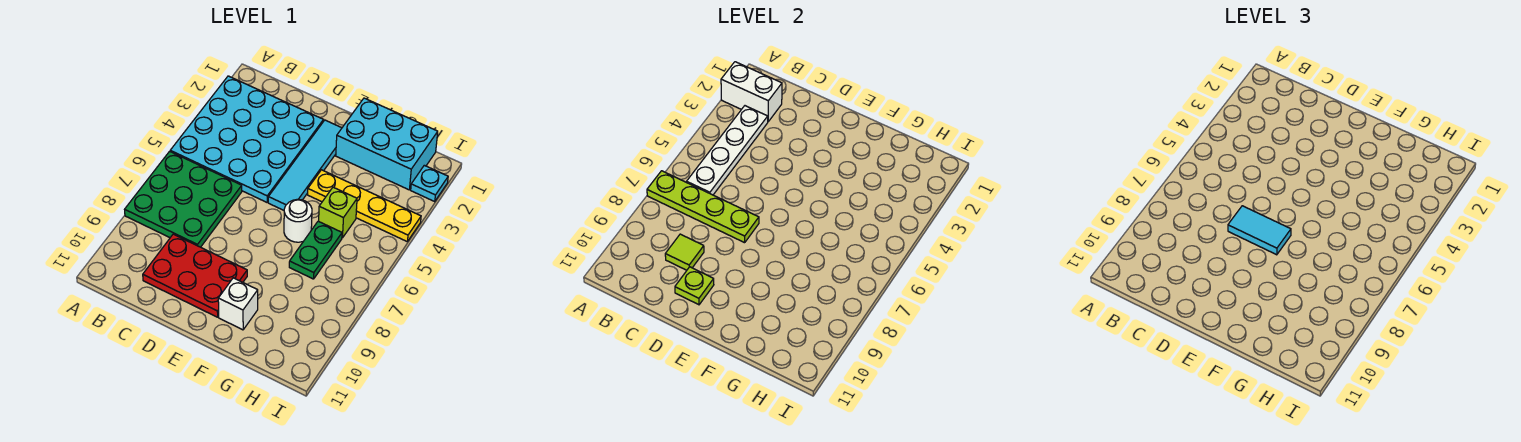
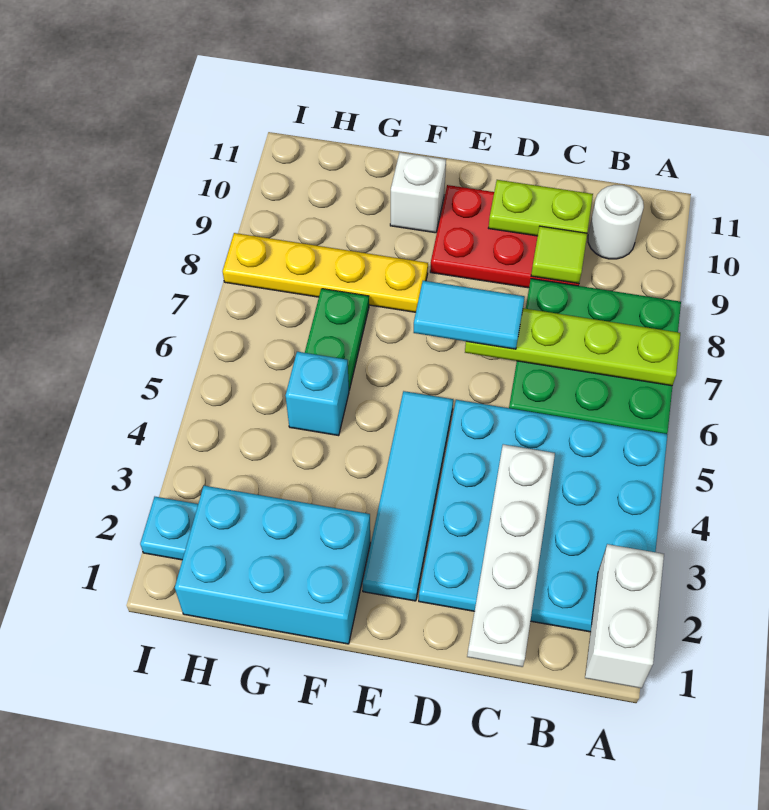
white 1x2 brick [721,62,782,122] -> white 1x2 brick turned to [585,544,664,688]
white 1x4 plate [687,106,768,195] -> white 1x4 plate moved to [467,444,555,667]
lime 1x1 plate [675,267,714,305] -> lime 1x2 plate [489,180,593,236]
yellow 1x4 plate [308,170,421,241] -> yellow 1x4 plate moved to [223,233,428,312]
white 1x1 round brick [284,200,312,242] -> white 1x1 round brick moved to [588,185,644,259]
lime 1x1 brick [319,187,357,238] -> cyan 1x1 brick [286,352,349,436]

